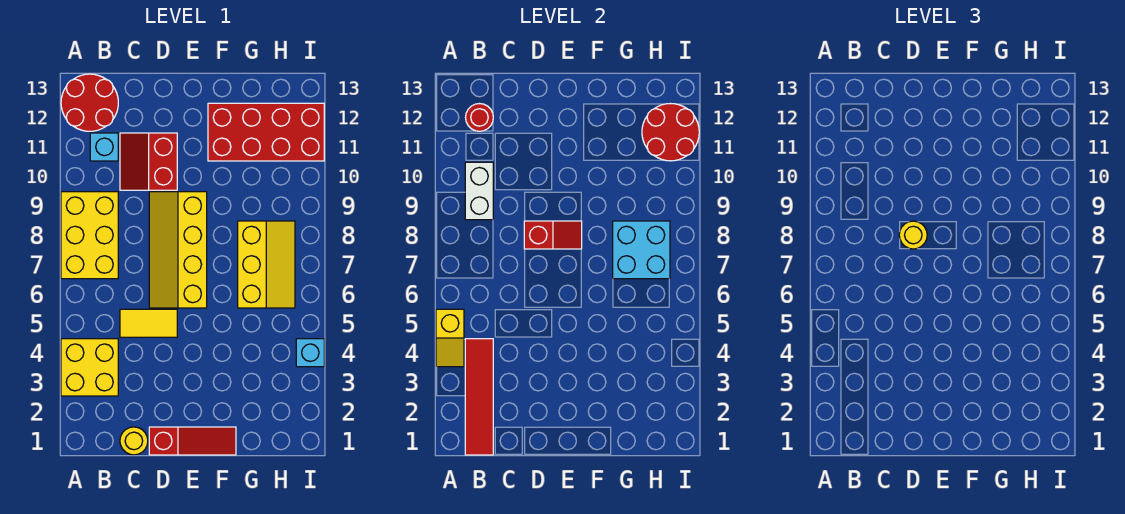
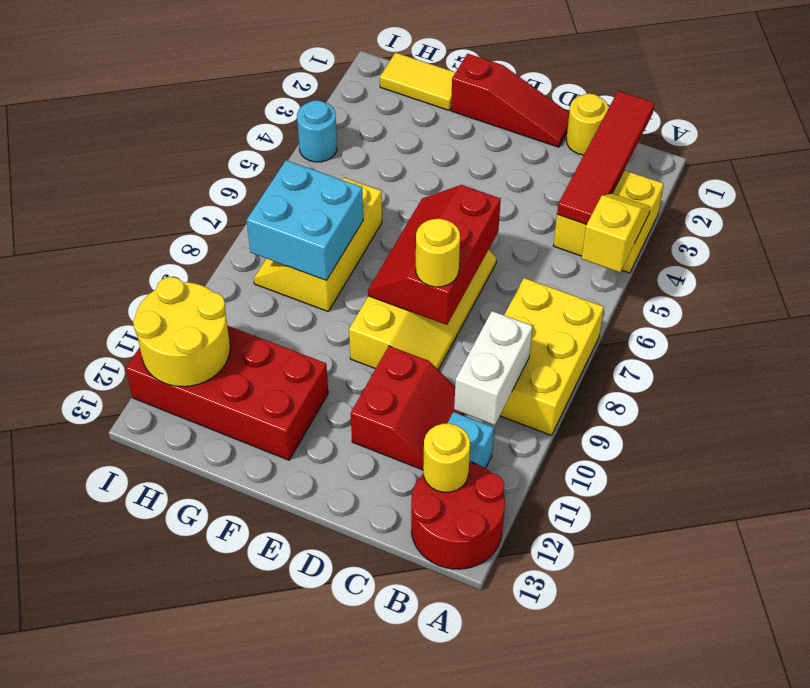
red 1x1 round brick [466,104,493,131] -> yellow 1x1 round brick [423,424,470,492]
yellow 1x2 tile [120,309,177,337] -> yellow 1x2 tile moved to [380,53,456,110]
red 1x3 slope [149,427,236,455] -> red 1x3 slope turned to [451,54,569,147]
red 1x2 slope [524,221,582,249] -> red 2x3 slope [368,185,501,325]
red 2x2 round brick [642,104,699,161] -> yellow 2x2 round brick [133,277,230,387]
cyan 1x1 brick [296,339,324,367] -> cyan 1x1 round brick [297,100,337,162]

